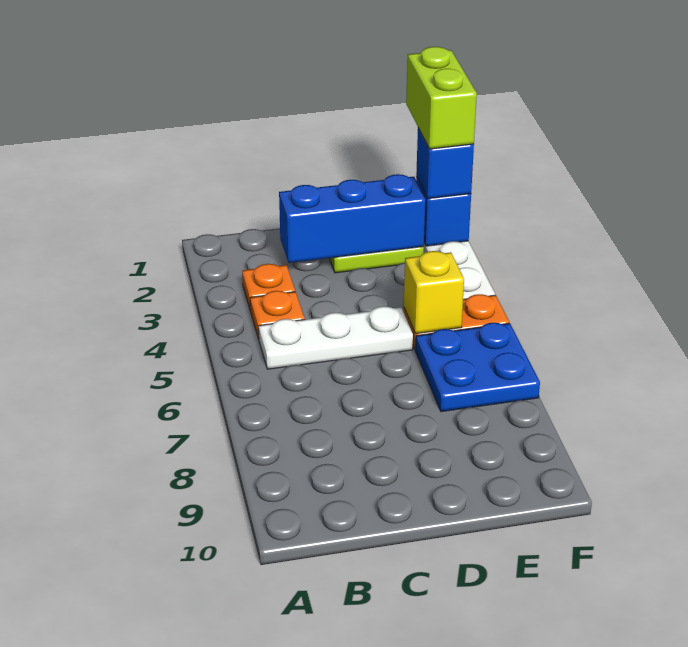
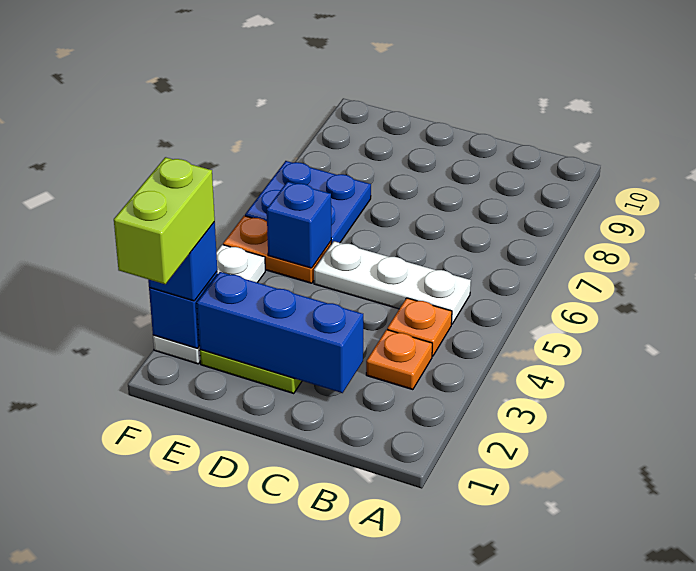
yellow 1x1 brick [404,251,464,334] -> blue 1x1 brick [267,182,331,268]

